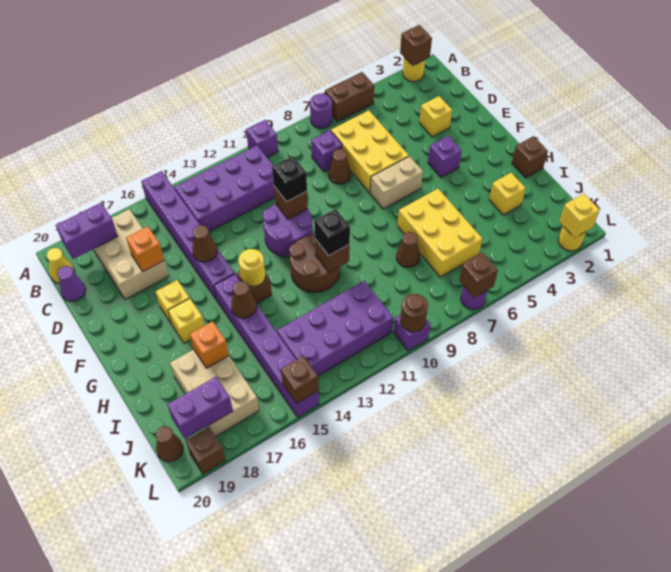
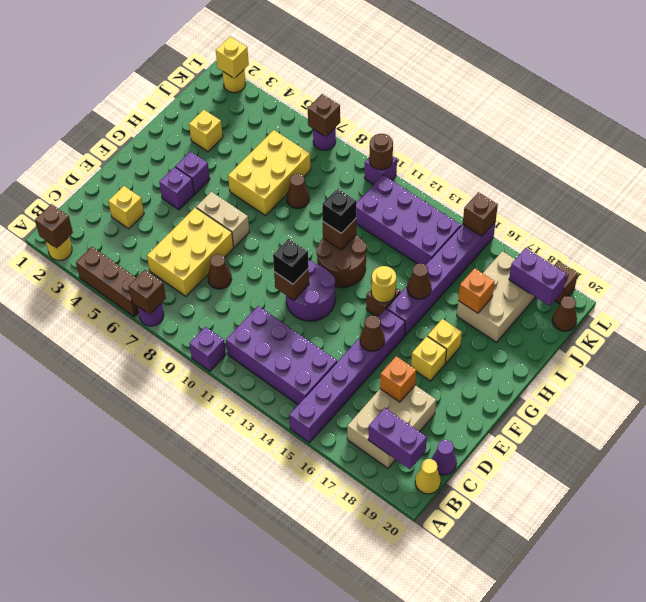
brown 1x2 brick [325,72,374,122] -> brown 1x3 brick [76,247,139,317]
purple 1x1 brick [311,130,342,172] -> purple 1x1 brick moved to [175,152,210,194]
brown 1x1 brick [512,136,548,178] -> brown 1x1 brick moved to [129,270,166,315]

